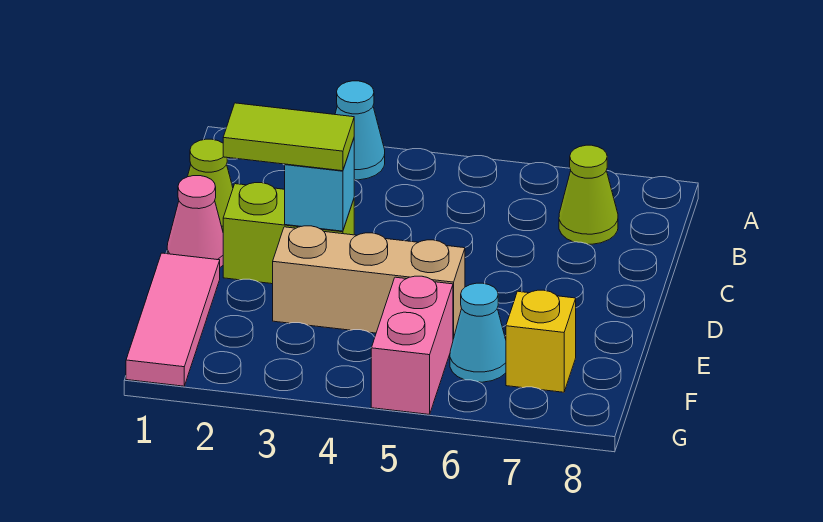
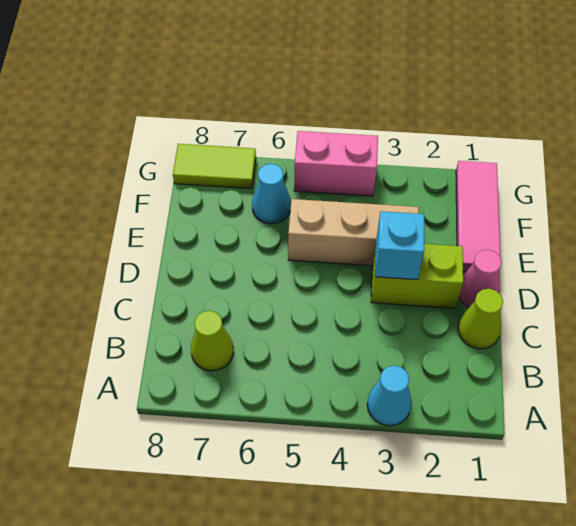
lime 1x2 tile [223,103,354,171] -> lime 1x2 tile moved to [173,144,256,189]
pink 1x2 brick [371,276,453,414] -> pink 1x2 brick turned to [294,131,378,196]
yellow 1x1 brick [506,290,576,392] -> none

